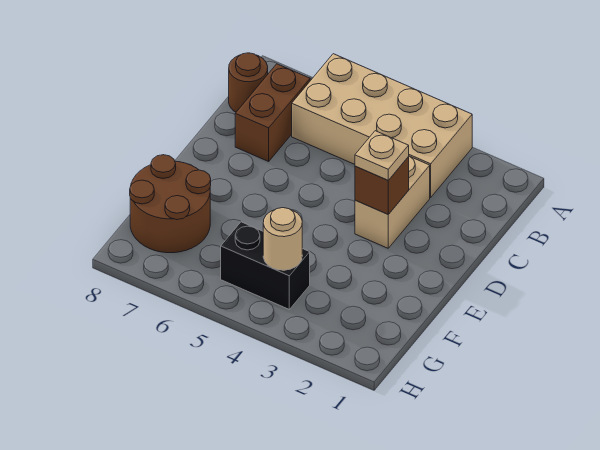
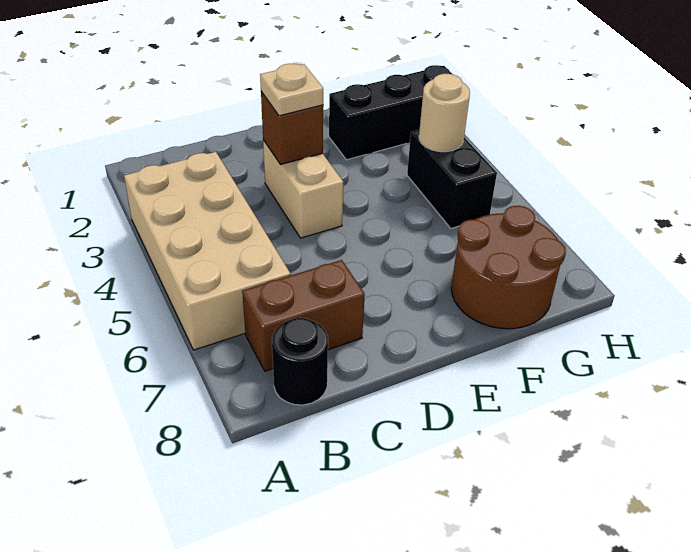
brown 1x1 round brick [229,53,268,112] -> black 1x1 round brick [272,318,328,405]
tan 1x2 brick [355,156,430,248] -> tan 1x2 brick turned to [263,140,343,238]
none -> black 1x3 brick [329,65,452,160]

